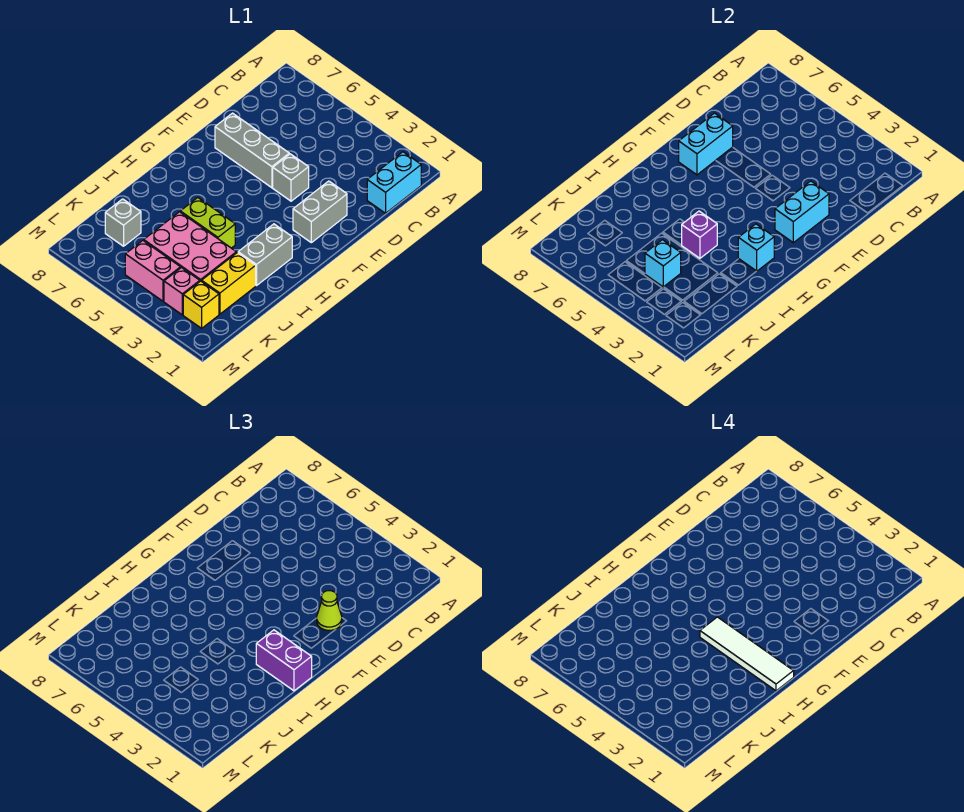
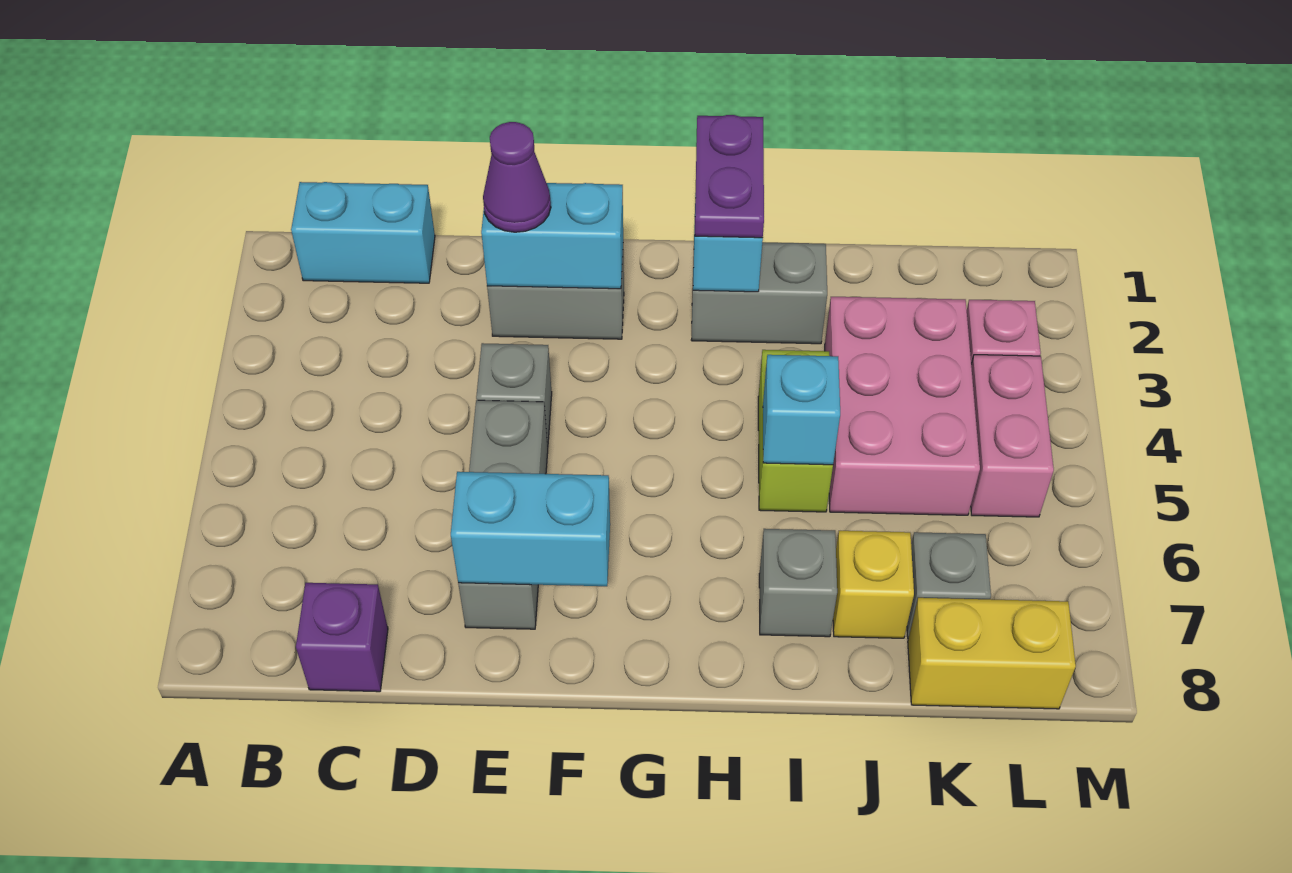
lime 1x1 cone [317,591,342,630] -> purple 1x1 cone [483,122,551,232]
purple 1x2 brick [256,630,312,691] -> purple 1x2 plate [695,115,764,238]
white 1x4 tile [700,617,794,691] -> none
purple 1x1 brick [682,211,717,258] -> purple 1x1 brick moved to [296,583,388,692]
none -> grey 1x1 brick [759,529,837,637]
yellow 1x2 brick [202,253,256,314] -> yellow 1x2 brick moved to [908,598,1076,709]
cyan 1x1 brick [645,240,681,287] -> cyan 1x1 brick moved to [763,355,840,465]
yellow 1x1 brick [183,281,219,328] -> yellow 1x1 brick moved to [833,531,914,638]

